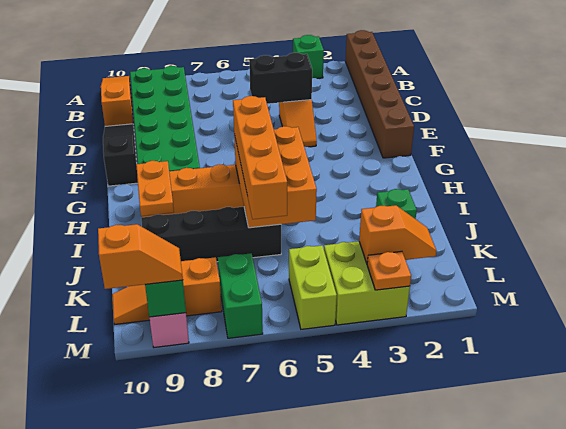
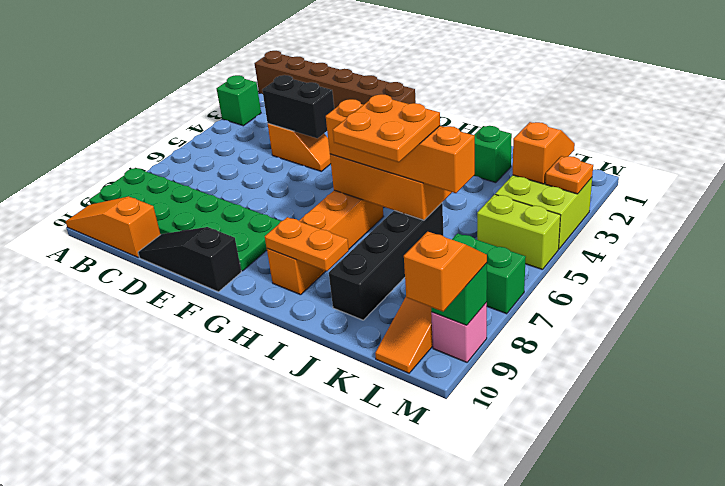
black 1x2 brick [249,53,312,104] -> black 1x2 brick turned to [262,75,334,138]
none -> orange 2x2 plate [333,94,440,162]

